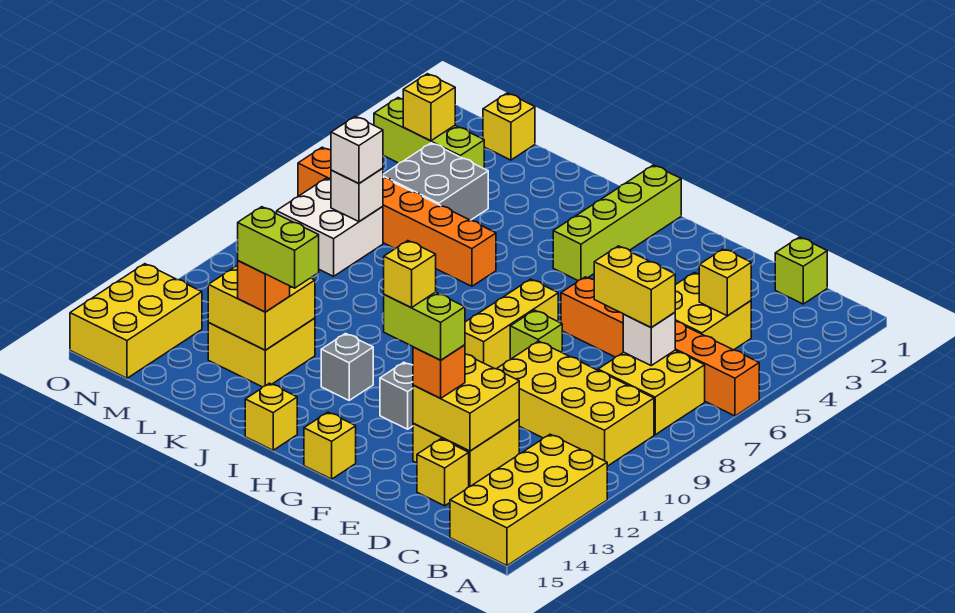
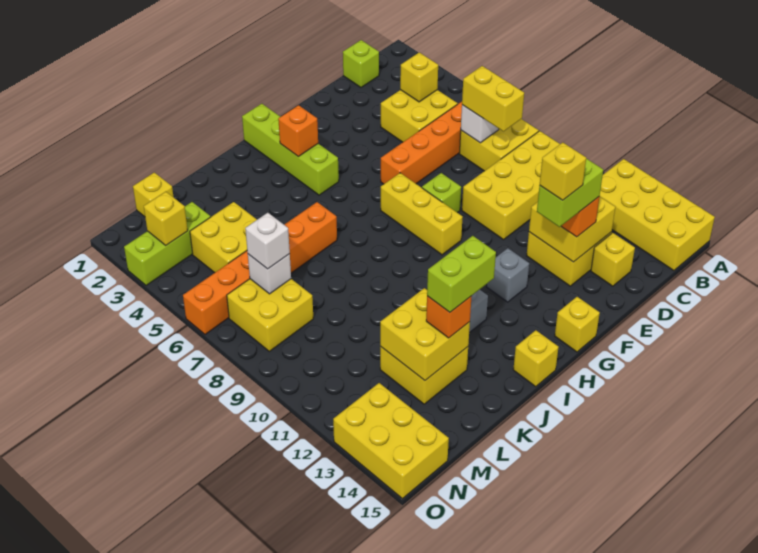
yellow 1x2 brick [594,246,675,327] -> yellow 1x2 brick turned to [462,66,524,131]
none -> orange 1x1 brick [278,105,318,156]
grey 2x2 brick [383,143,488,220] -> yellow 2x2 brick [190,202,257,273]
white 2x2 brick [277,178,383,276] -> yellow 2x2 brick [227,279,313,351]

